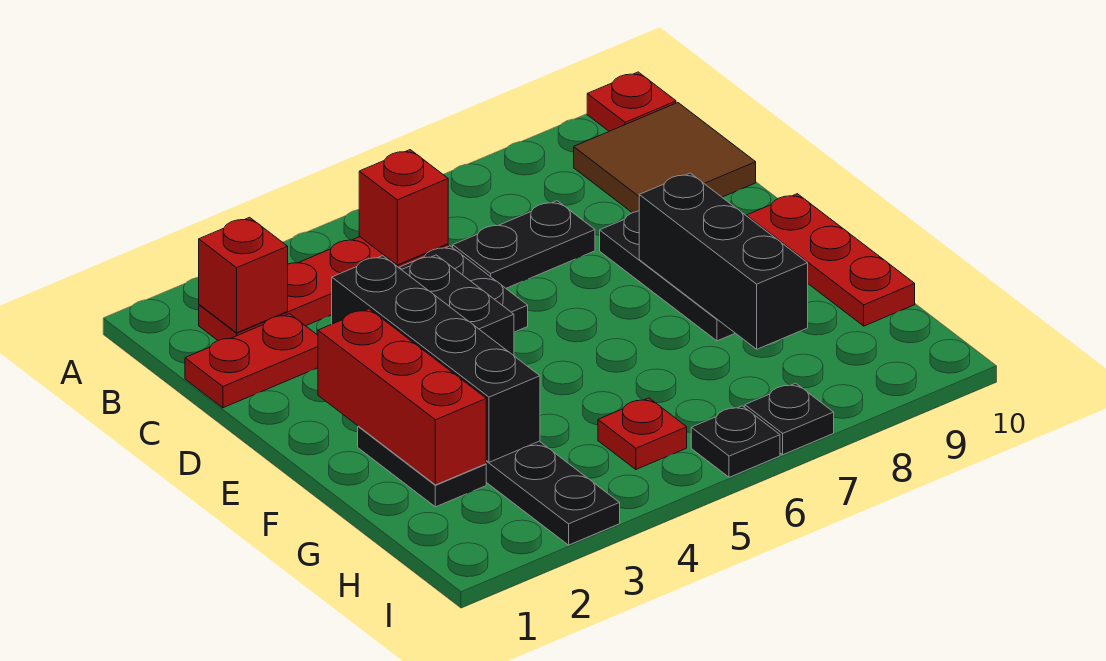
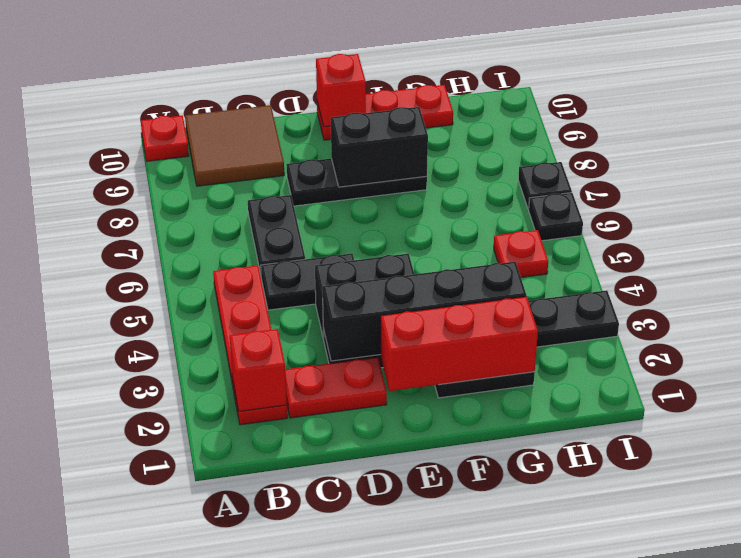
red 1x1 brick [359,150,448,265] -> red 1x1 brick moved to [316,54,366,127]
red 1x2 plate [185,314,318,408] -> red 1x2 plate turned to [285,357,387,418]
black 1x3 brick [639,173,808,349] -> black 1x2 brick [331,107,428,187]

